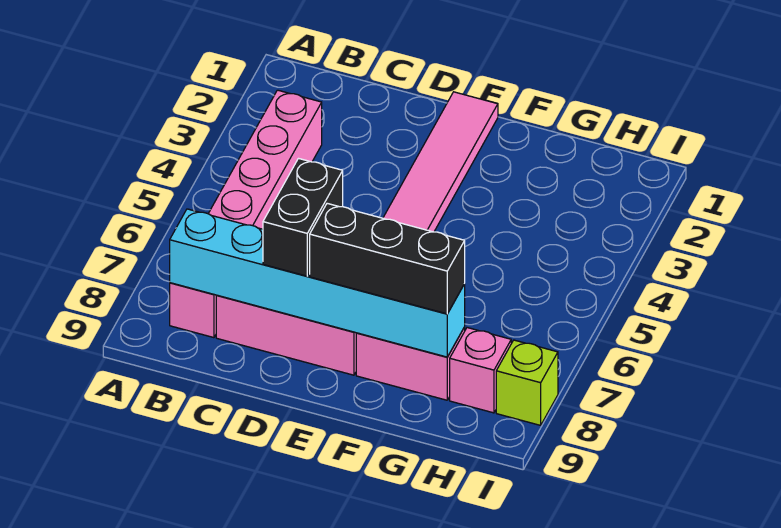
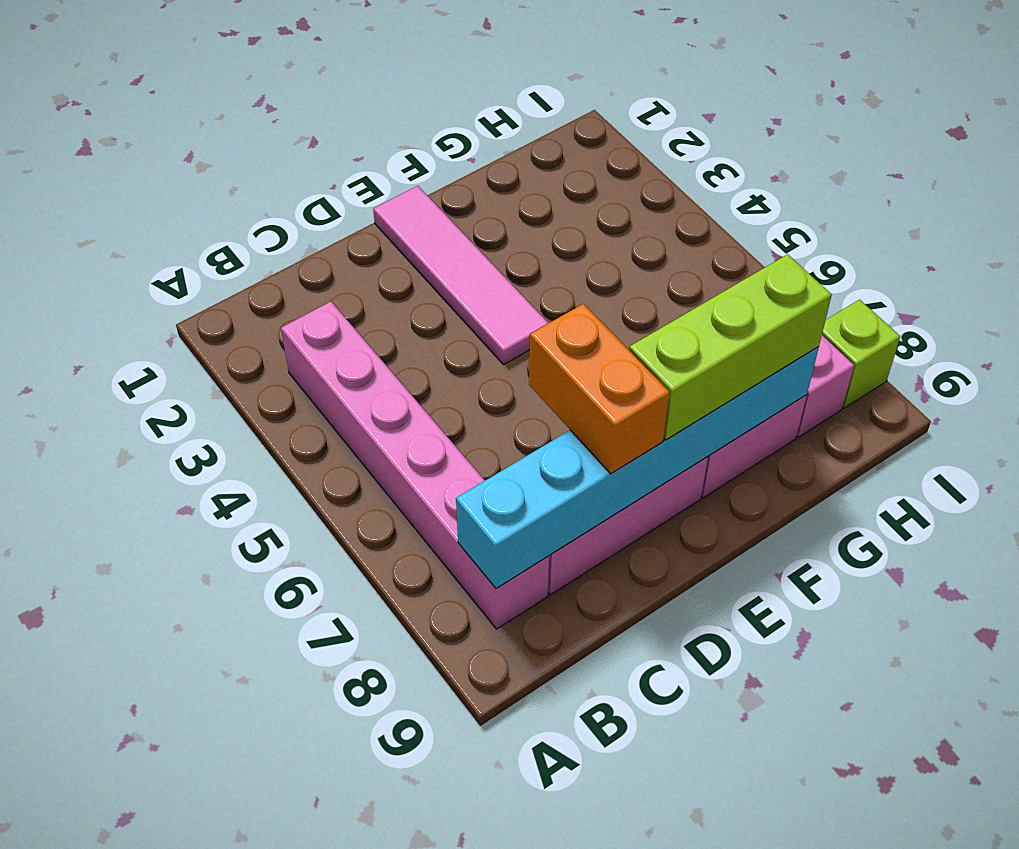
black 1x2 brick [263,159,343,276] -> orange 1x2 brick [529,304,670,474]
black 1x3 brick [310,203,465,314] -> lime 1x3 brick [629,254,832,440]

